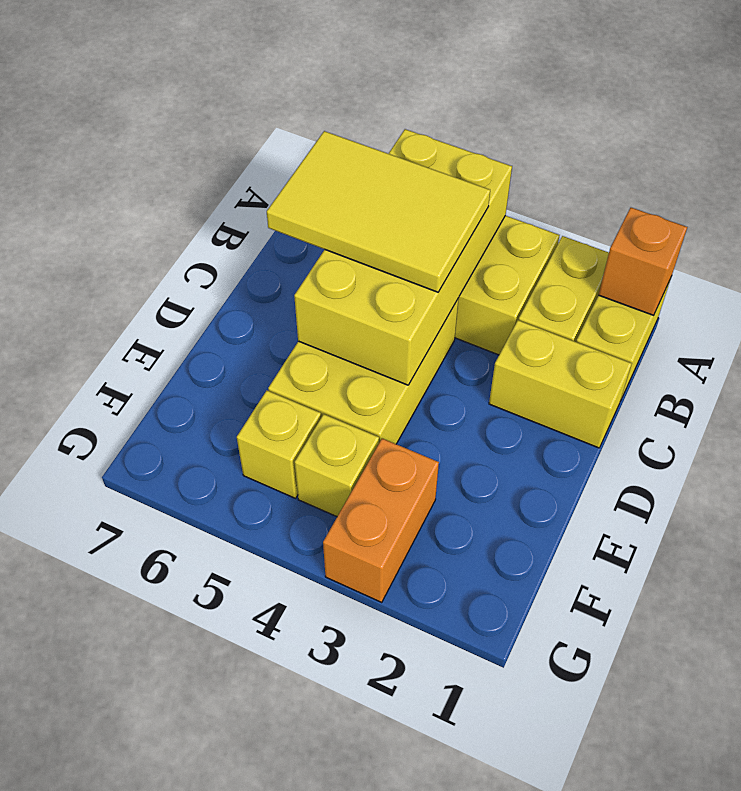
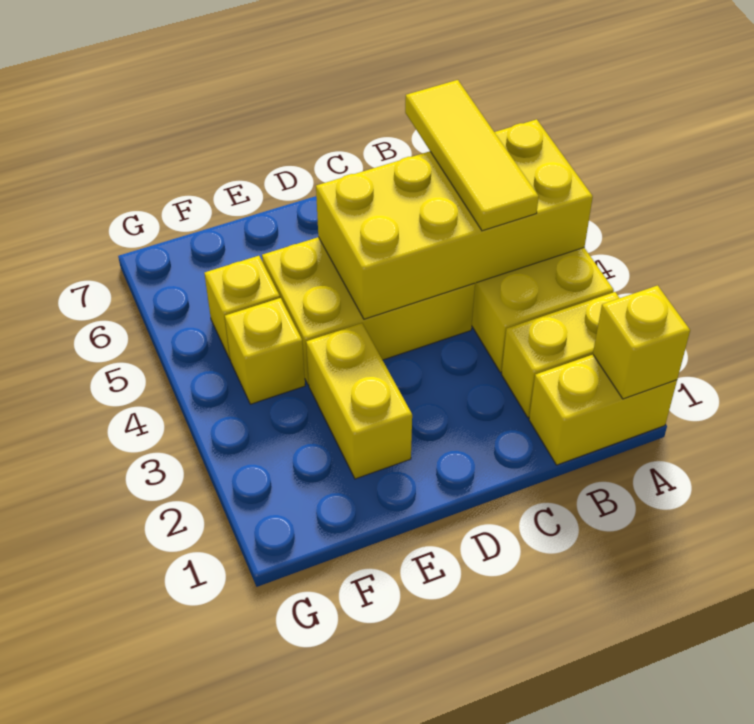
orange 1x1 brick [599,208,687,315] -> yellow 1x1 brick [593,285,690,399]
yellow 2x3 tile [267,131,490,292] -> yellow 1x3 tile [405,80,539,231]
yellow 1x2 brick [489,320,632,448] -> yellow 1x2 brick moved to [306,323,412,479]
orange 1x2 brick [323,439,439,602] -> none

